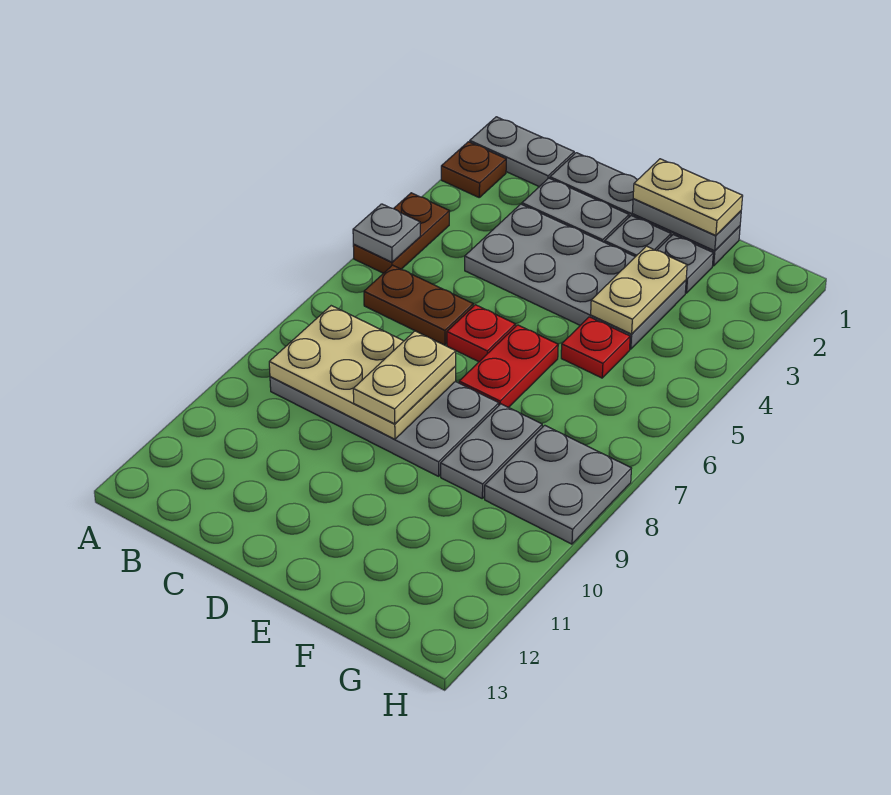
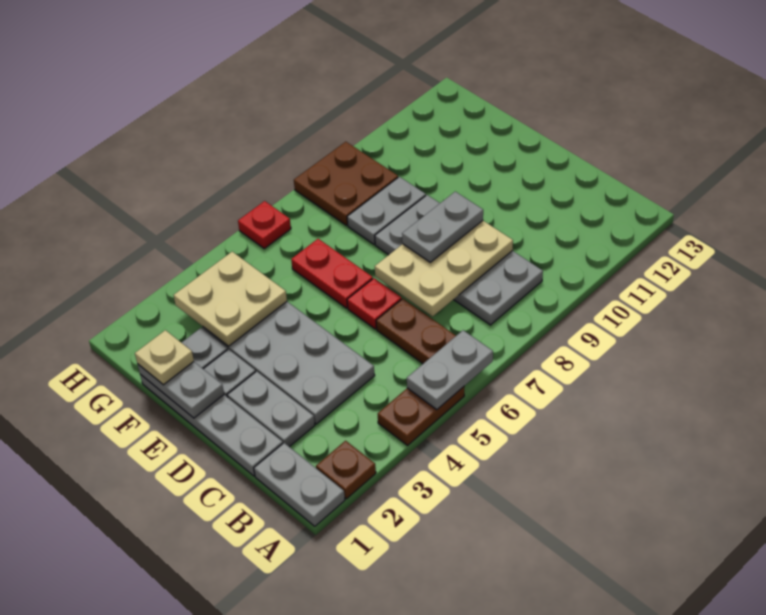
grey 1x1 plate [353,204,420,262] -> grey 1x2 plate [407,330,493,409]
tan 2x3 plate [269,306,456,439] -> tan 2x3 plate turned to [375,221,513,316]
tan 1x2 plate [353,331,456,424] -> grey 1x2 plate [402,192,483,262]
tan 1x2 plate [633,159,743,236] -> tan 1x1 plate [135,330,194,385]
red 1x2 plate [459,325,558,407] -> red 1x2 plate turned to [291,239,373,308]
tan 1x2 plate [591,246,687,334] -> tan 2x2 plate [174,252,287,346]
red 1x1 plate [561,317,630,378] -> red 1x1 plate moved to [238,201,291,249]
grey 2x2 plate [485,425,632,544] -> brown 2x2 plate [294,142,398,226]

